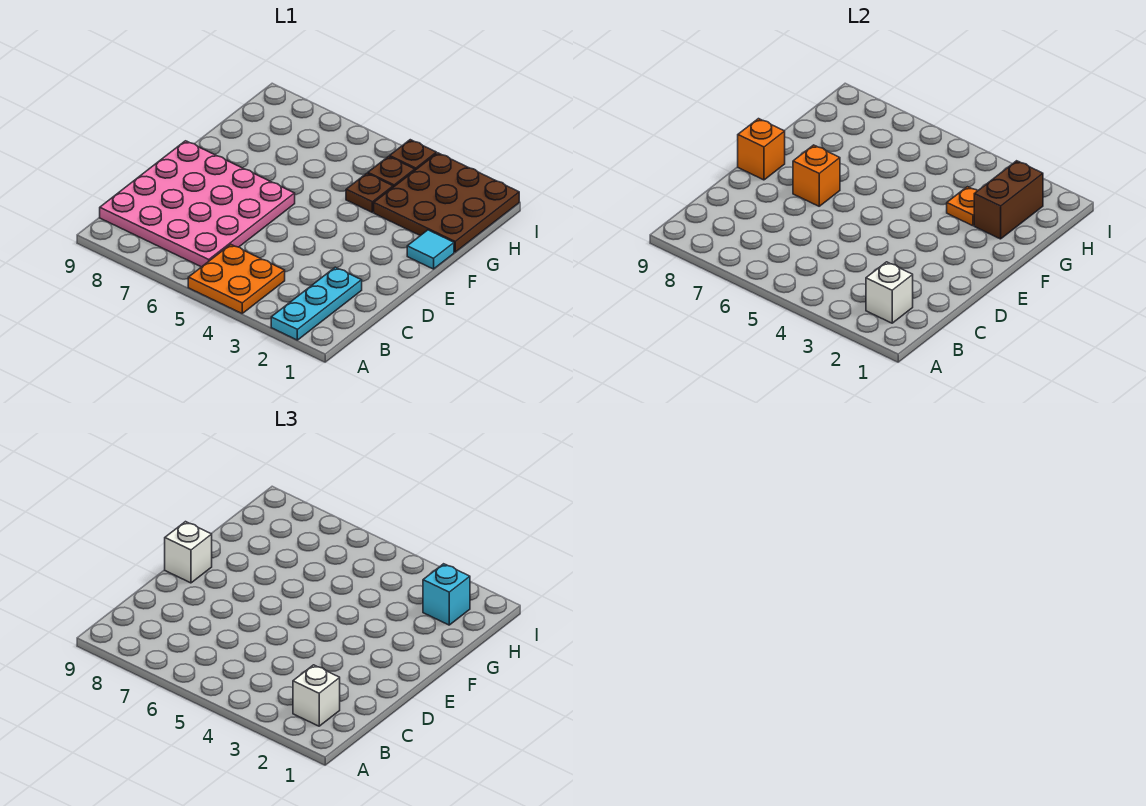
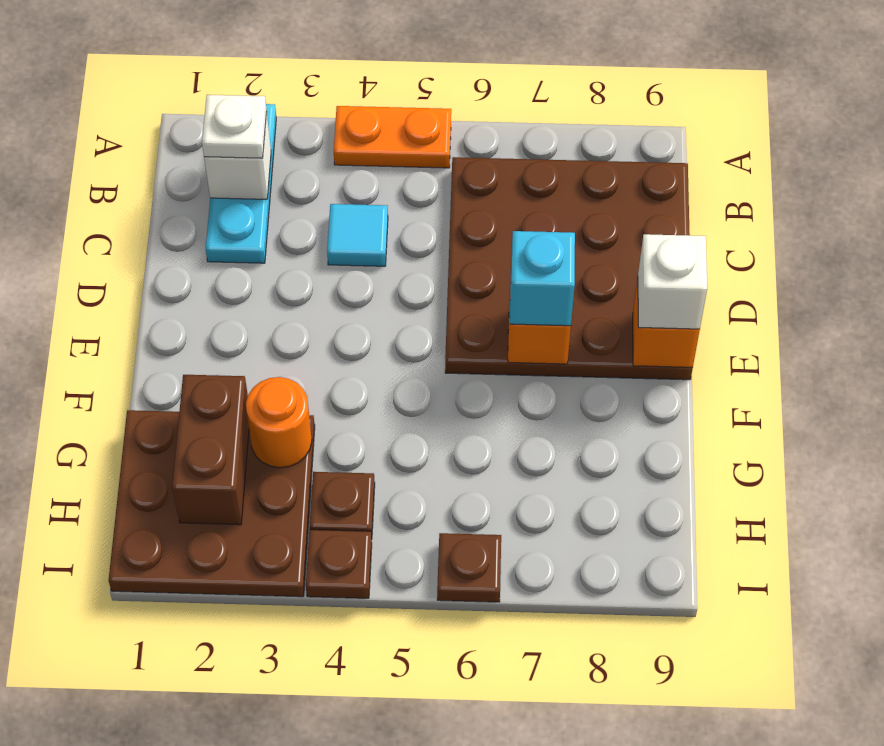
orange 2x2 plate [188,244,285,313] -> orange 1x2 plate [334,106,451,168]
white 1x1 brick [293,665,340,726] -> white 1x1 plate [202,95,267,158]
pink 4x4 plate [100,141,295,267] -> brown 4x4 plate [445,157,693,380]
cyan 1x1 tile [407,230,454,269] -> cyan 1x1 tile moved to [327,204,388,266]
orange 1x1 plate [947,187,978,226] -> orange 1x1 round brick [246,377,312,468]
brown 1x1 plate [346,173,393,212] -> brown 1x1 plate moved to [437,533,501,602]
cyan 1x1 brick [423,564,470,625] -> cyan 1x1 brick moved to [510,231,575,326]

